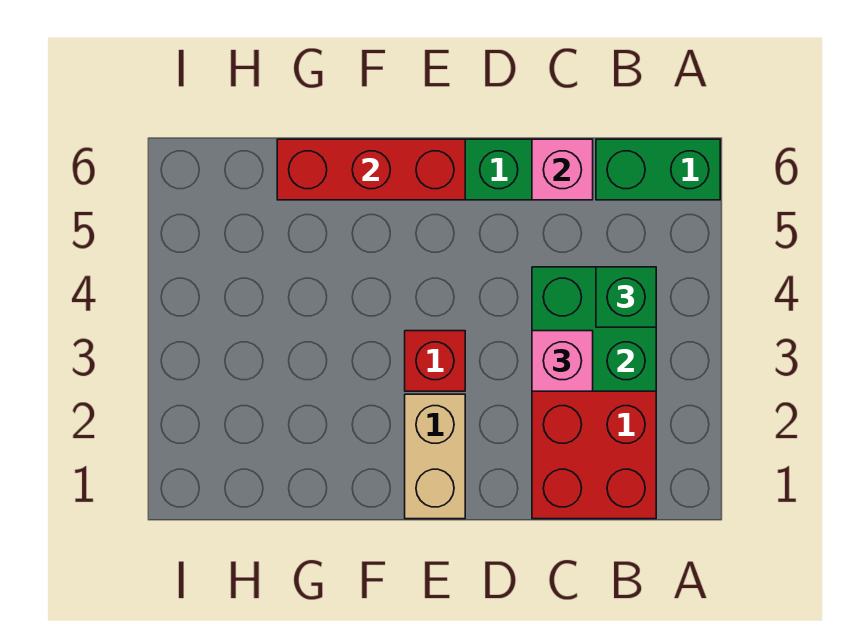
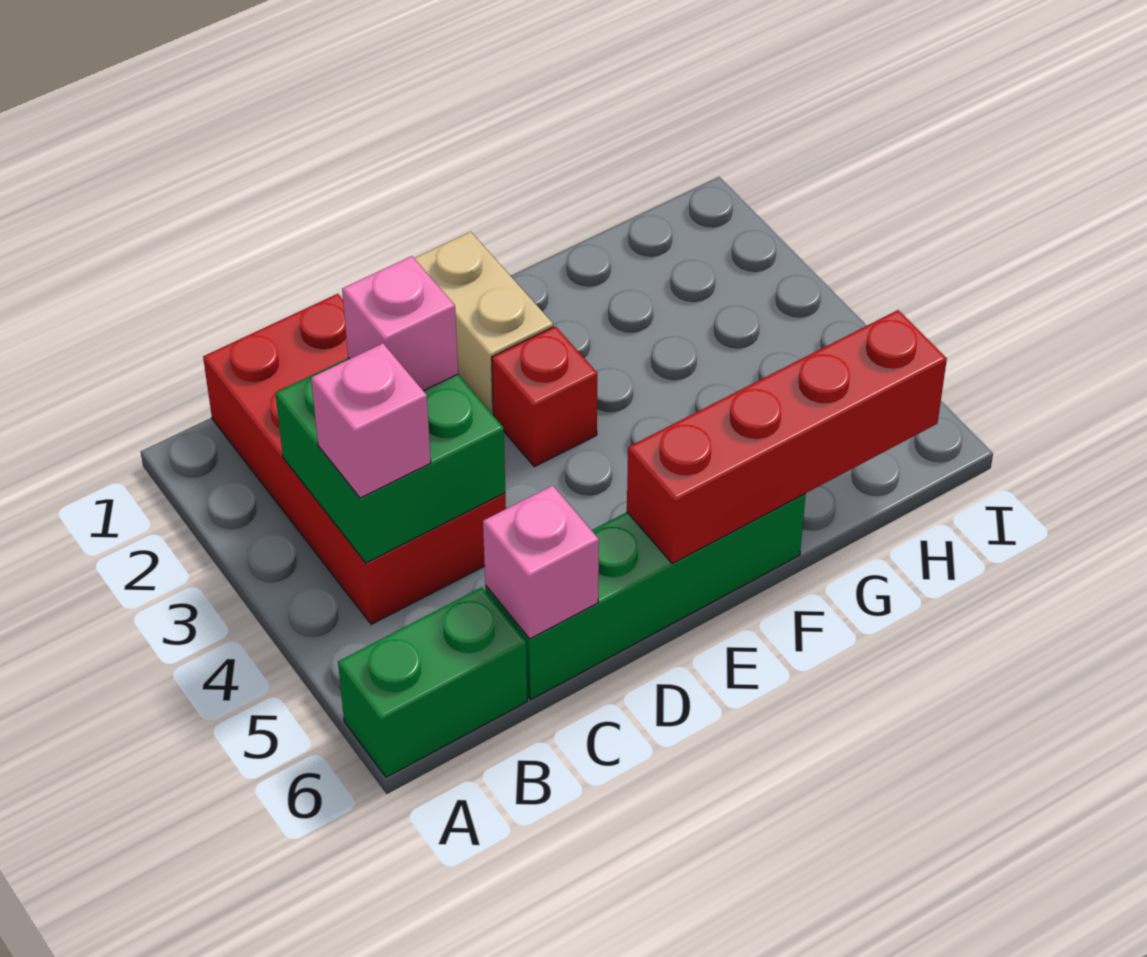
green 1x1 brick [596,267,656,327] -> pink 1x1 brick [311,343,431,498]
red 1x3 brick [277,139,465,200] -> red 1x4 brick [627,310,947,563]

